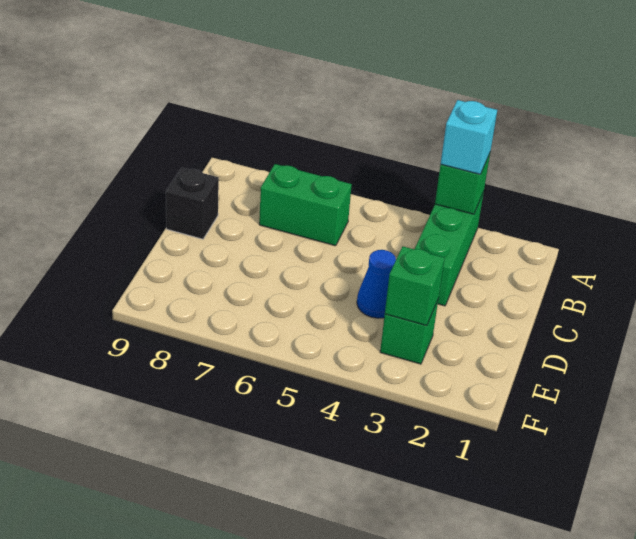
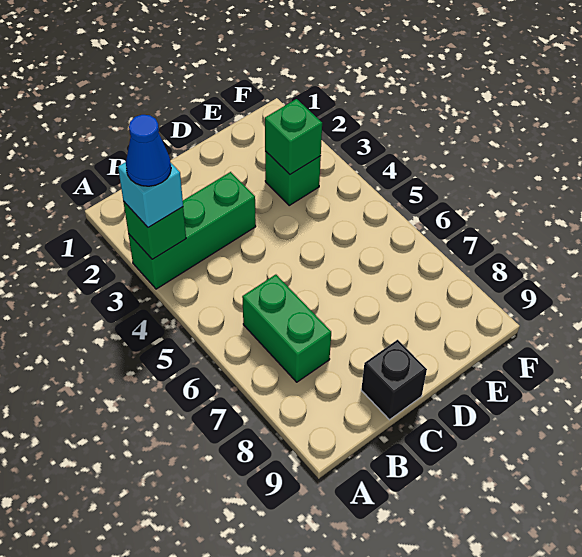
blue 1x1 cone [357,250,396,318] -> blue 1x1 cone moved to [126,115,171,186]

